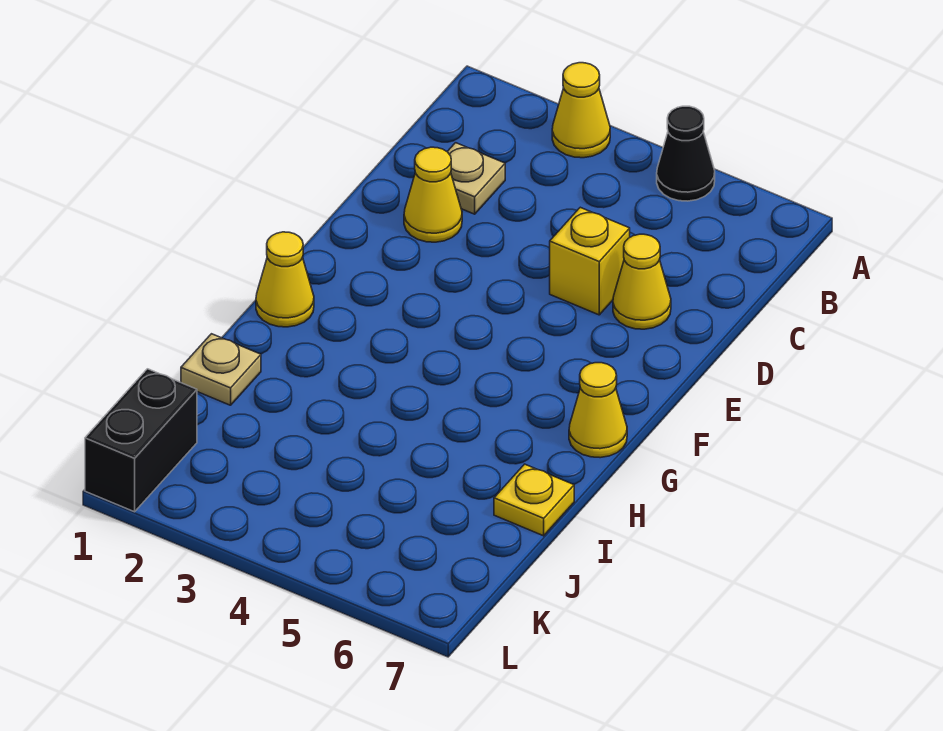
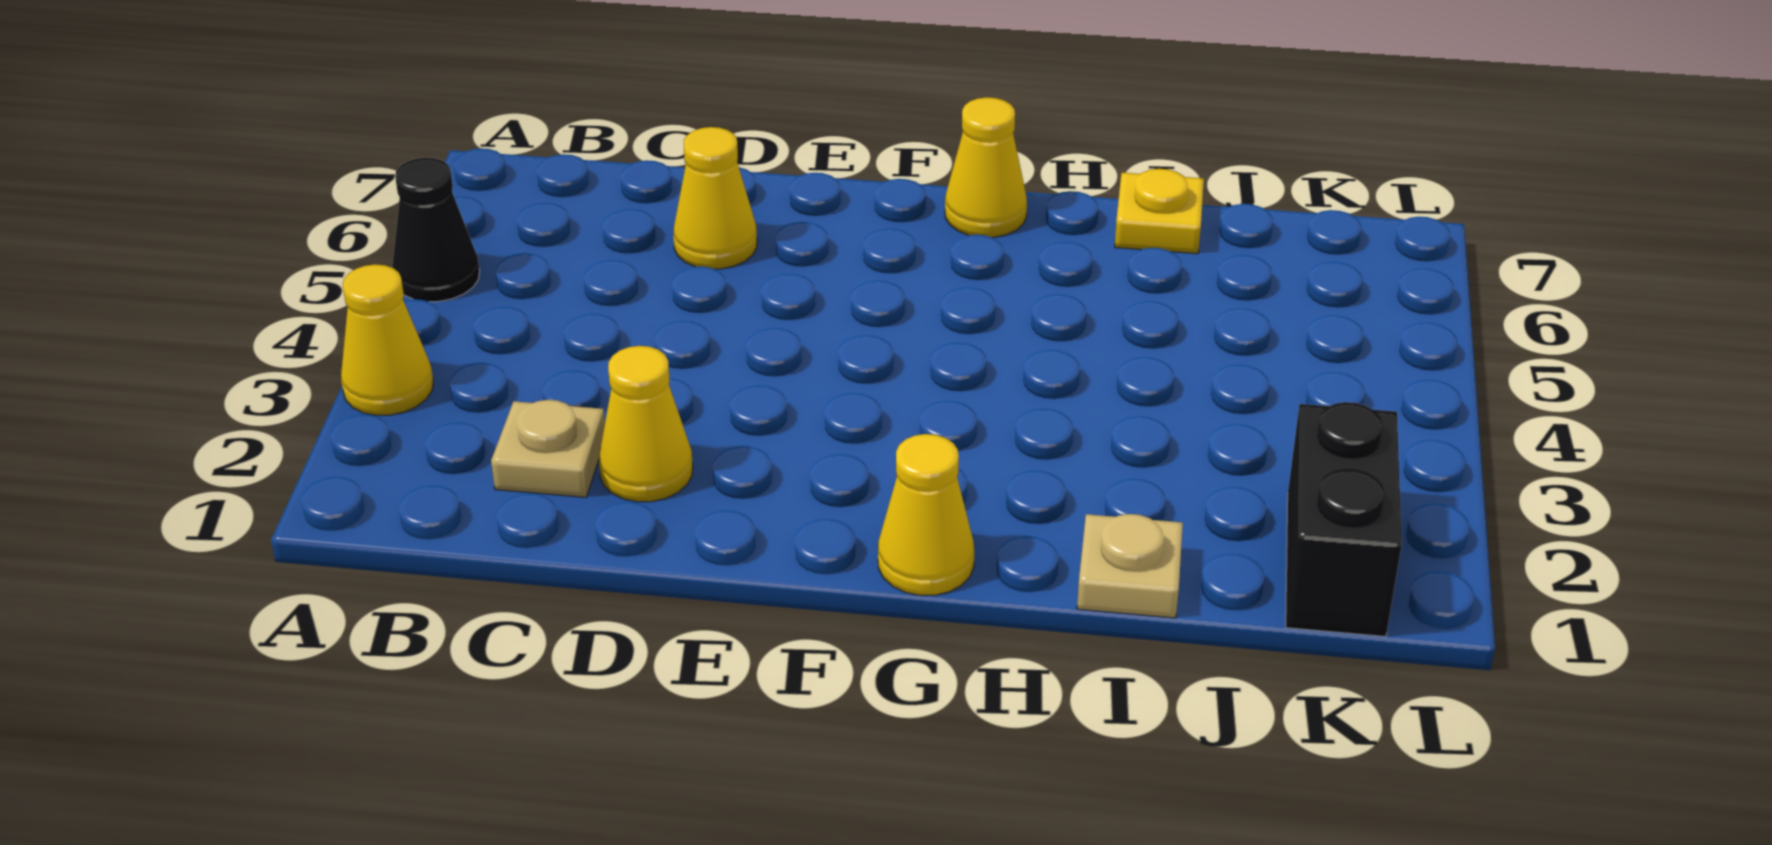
yellow 1x1 brick [550,207,630,315] -> none
black 1x2 brick [85,369,197,512] -> black 1x2 brick turned to [1286,402,1402,637]

